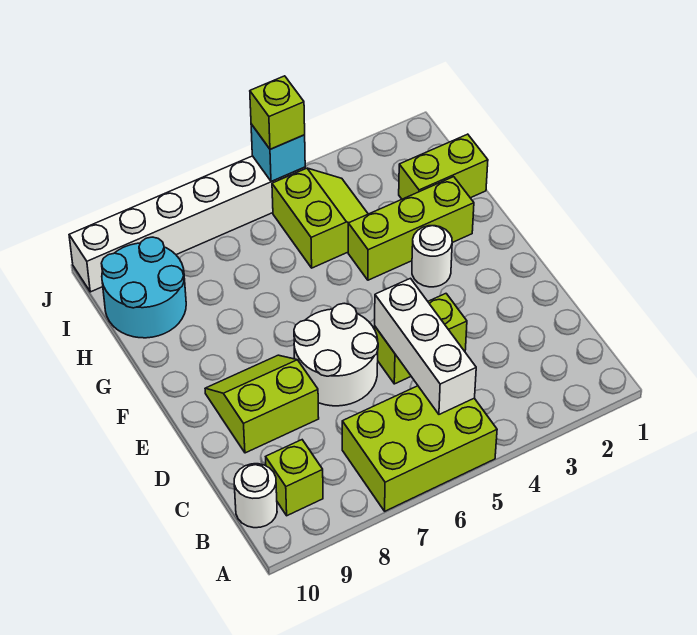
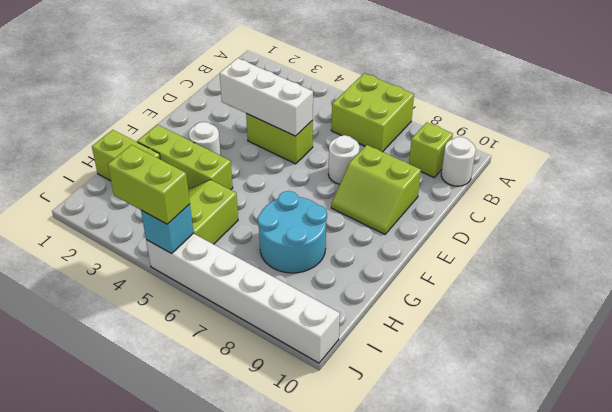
lime 2x3 brick [342,386,497,511] -> lime 2x2 brick [331,73,414,152]
white 1x3 brick [375,278,476,414] -> white 1x3 brick turned to [220,58,313,136]
white 2x2 round brick [294,303,378,406] -> white 1x1 round brick [328,135,360,184]
cyan 2x2 round brick [101,237,186,338] -> cyan 2x2 round brick moved to [258,191,327,273]
lime 1x1 brick [250,76,305,149] -> lime 1x2 brick [108,145,190,224]

